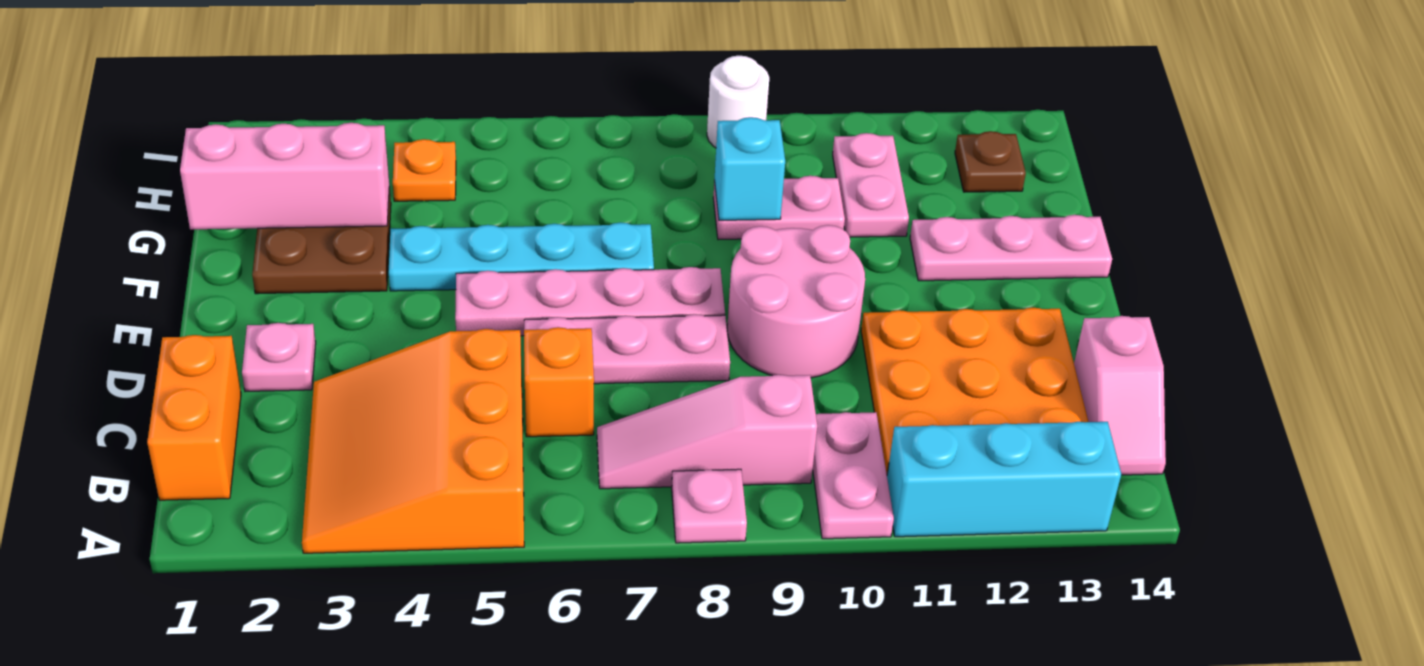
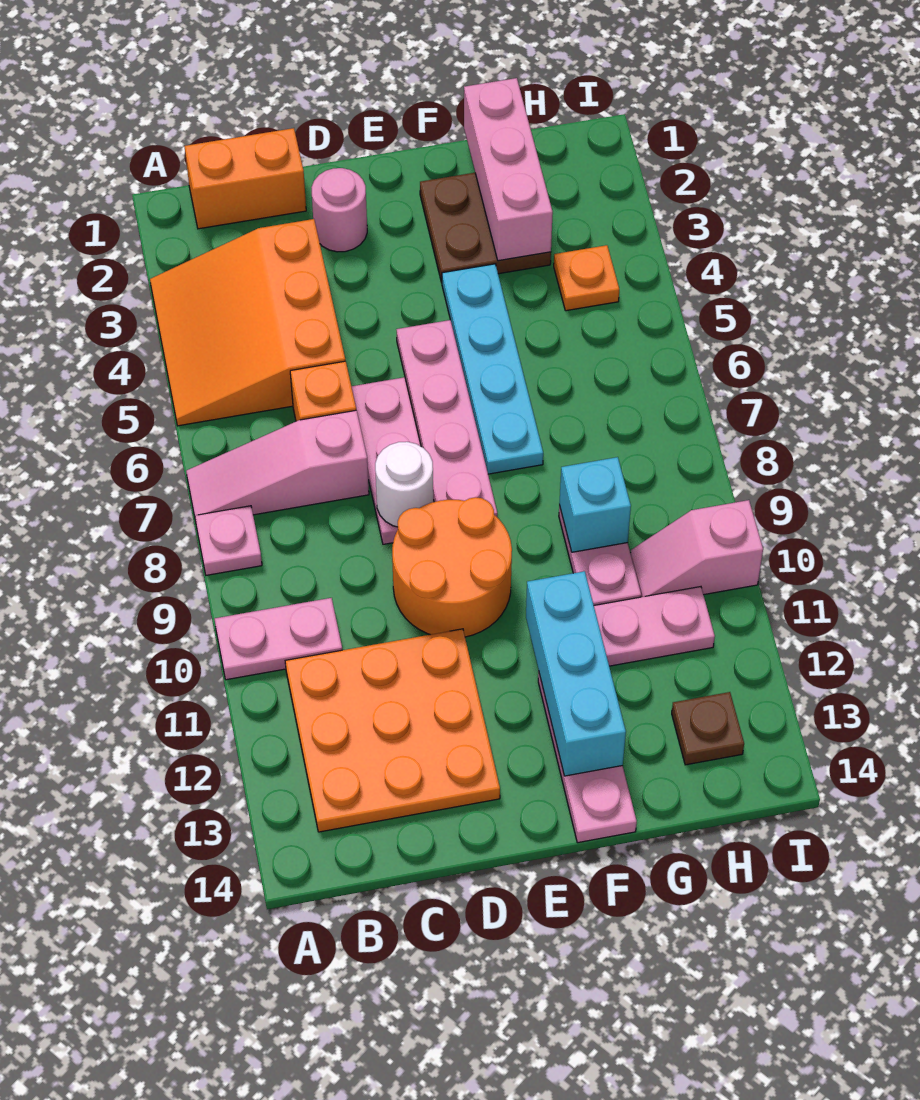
orange 3x3 slope [302,329,524,553] -> orange 3x3 slope turned to [150,219,345,426]
cyan 1x3 brick [887,422,1121,537] -> cyan 1x3 brick moved to [526,571,626,776]
pink 1x3 slope [597,375,817,489] -> pink 1x3 slope turned to [186,410,369,516]
pink 1x2 slope [1074,316,1166,475] -> pink 1x2 slope moved to [630,500,763,597]
pink 1x1 plate [242,323,316,391] -> pink 1x1 round brick [311,168,367,252]
pink 2x2 round brick [727,225,865,378] -> orange 2x2 round brick [392,497,512,637]
white 1x1 round brick [707,56,769,148] -> white 1x1 round brick moved to [375,442,433,527]

